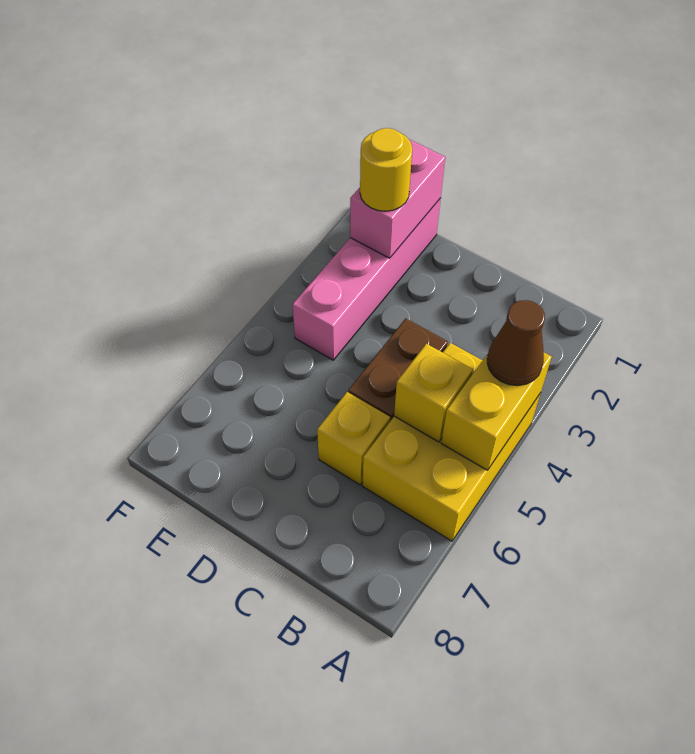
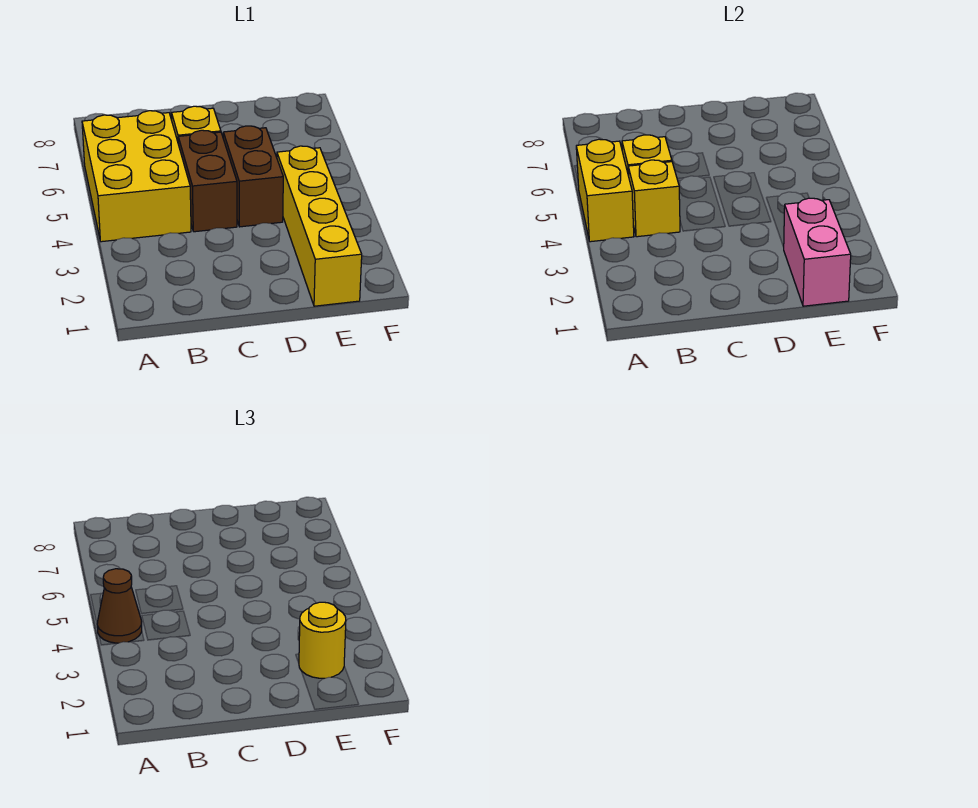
none -> yellow 1x1 brick [628,160,680,237]
none -> brown 1x2 brick [223,126,283,227]
pink 1x4 brick [292,198,441,360] -> yellow 1x4 brick [277,146,362,306]

